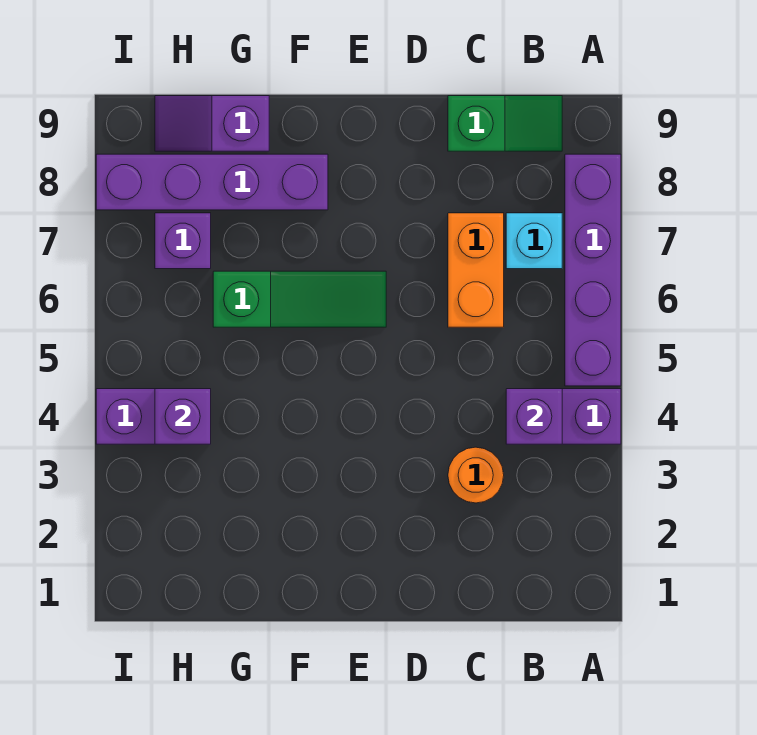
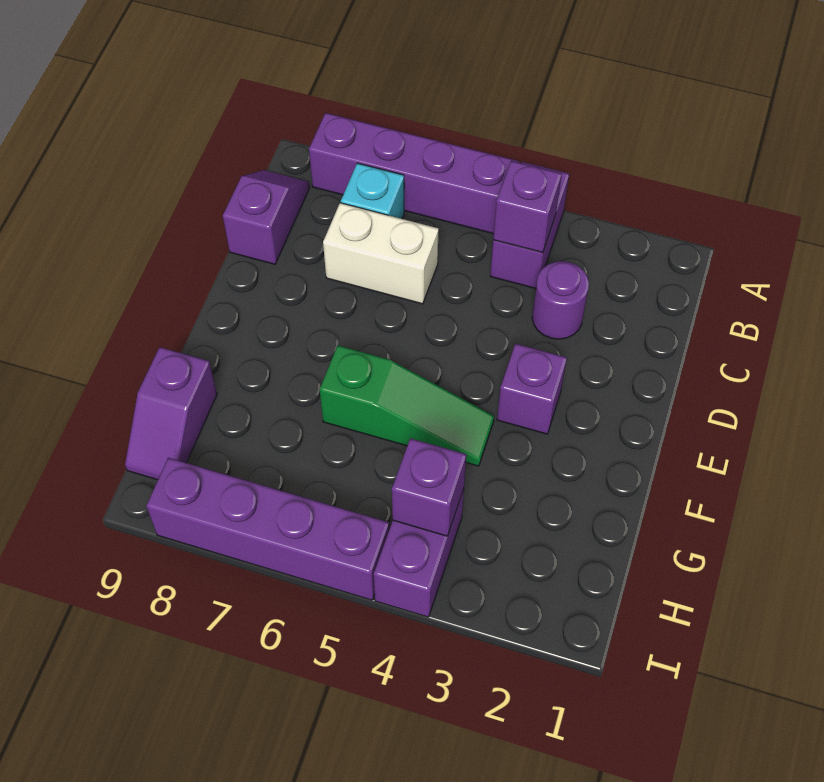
green 1x2 slope [448,96,562,151] -> purple 1x2 slope [223,170,309,264]
orange 1x1 round brick [448,447,504,503] -> purple 1x1 round brick [532,261,589,339]
orange 1x2 brick [448,213,504,327] -> white 1x2 brick [323,203,439,304]
green 1x3 slope [213,271,386,327] -> green 1x3 slope turned to [320,345,494,466]
purple 1x4 brick [96,154,328,210] -> purple 1x4 brick turned to [146,458,389,600]
purple 1x1 brick [155,213,211,269] -> purple 1x1 brick moved to [497,344,567,434]

